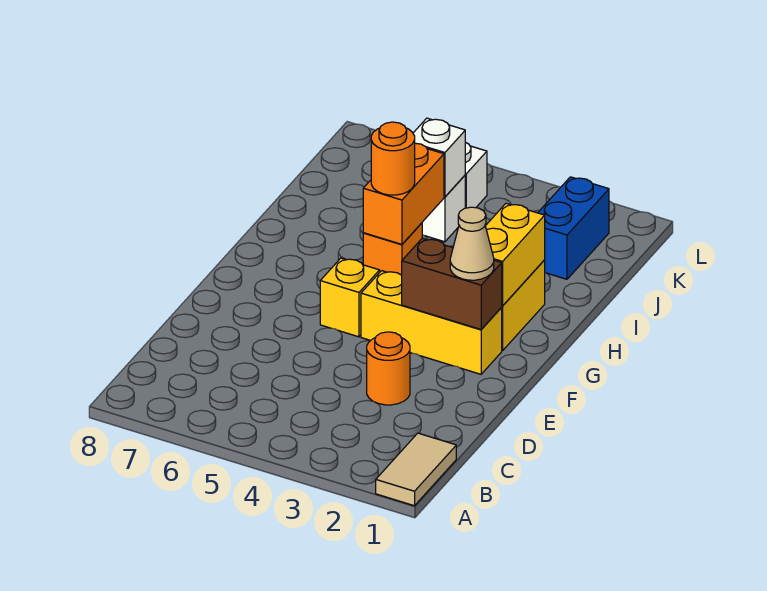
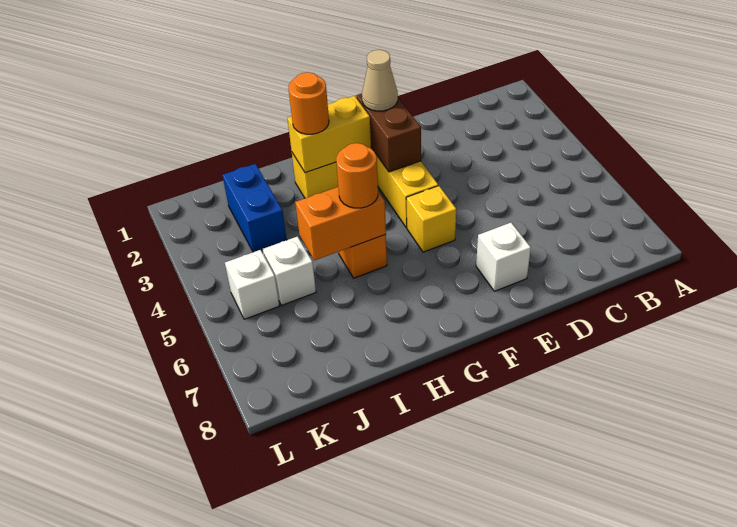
tan 1x2 tile [376,433,456,506] -> none
orange 1x1 round brick [367,332,410,405] -> orange 1x1 round brick moved to [288,72,329,134]
blue 1x2 brick [538,177,609,279] -> blue 1x2 brick turned to [223,164,287,252]
white 1x1 brick [413,118,465,197] -> white 1x1 brick moved to [476,223,531,291]

